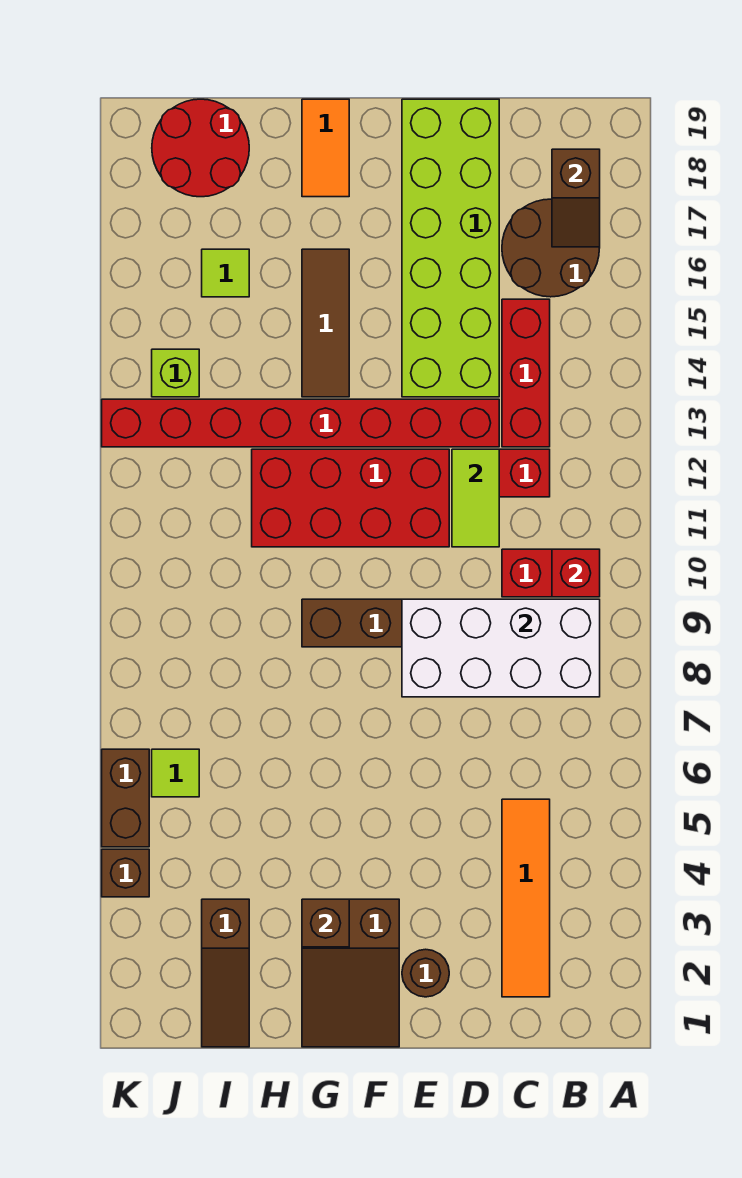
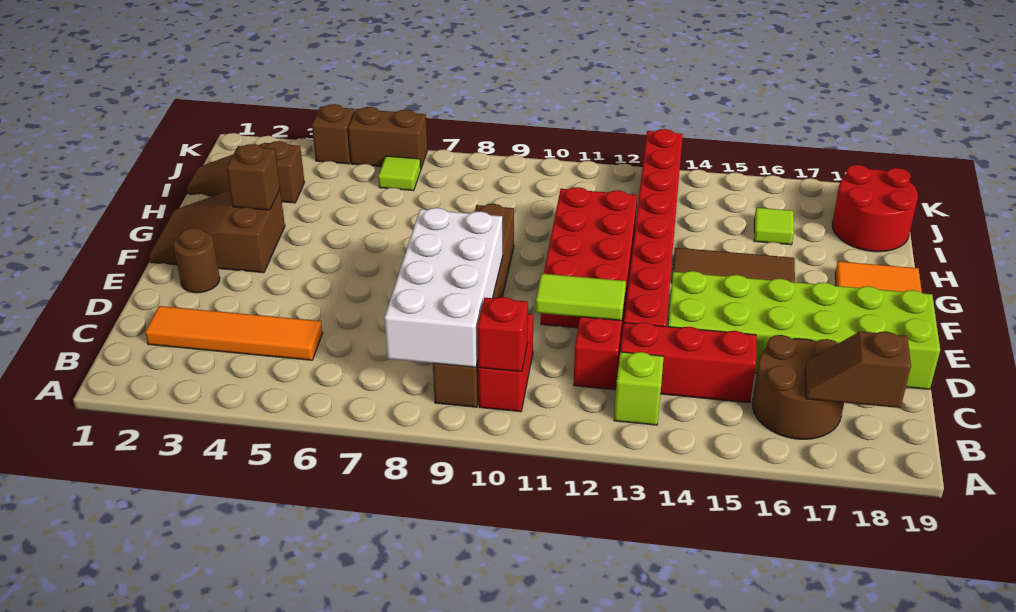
lime 1x1 brick [152,349,199,397] -> lime 1x1 brick moved to [614,352,664,425]

